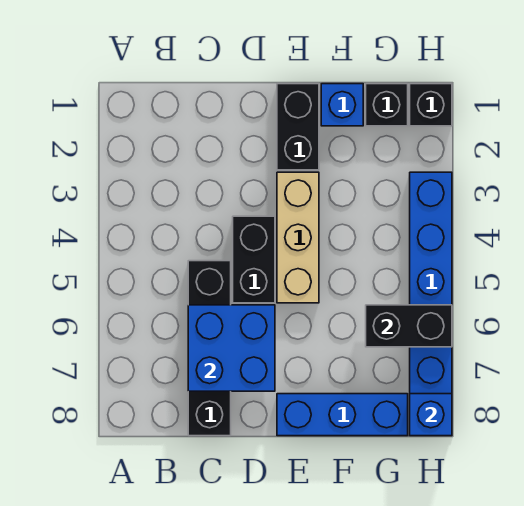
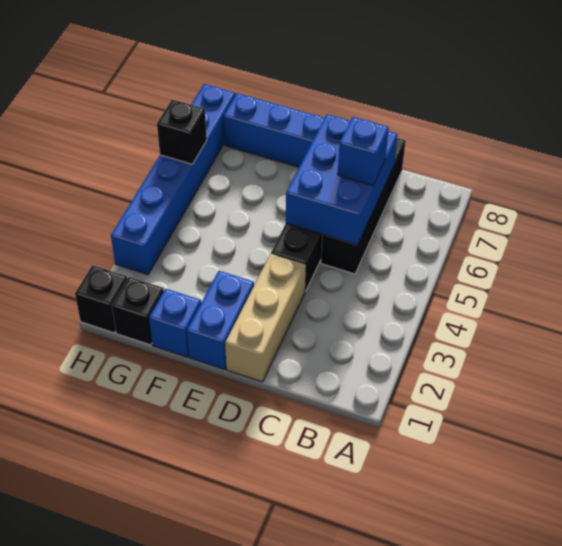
blue 2x2 brick [188,305,275,391] -> blue 2x3 brick [286,114,397,245]
black 1x2 brick [277,84,319,170] -> blue 1x2 brick [187,271,254,369]
tan 1x3 brick [277,172,319,303] -> tan 1x3 brick moved to [225,253,306,382]
black 1x2 brick [366,305,452,347] -> black 1x1 brick [157,100,207,164]
blue 1x1 brick [410,394,452,436] -> blue 1x1 brick moved to [338,117,389,185]

